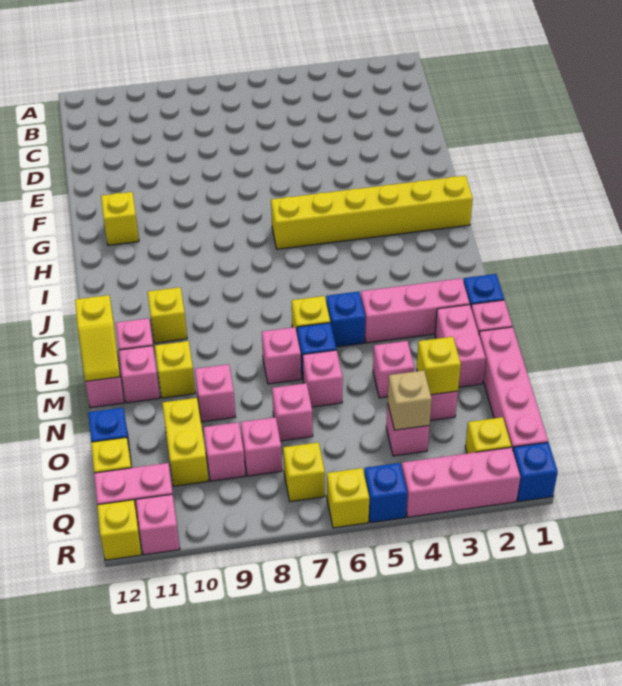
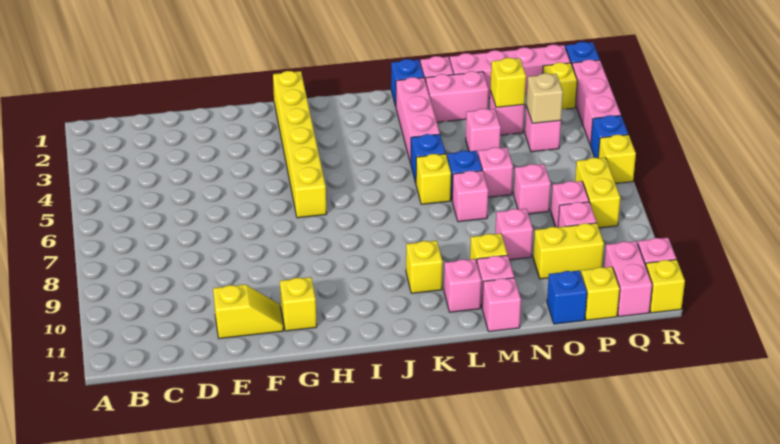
yellow 1x2 slope [75,295,120,381] -> yellow 1x2 slope moved to [213,284,283,339]
yellow 1x1 brick [283,442,325,502] -> yellow 1x2 brick [575,158,620,228]

